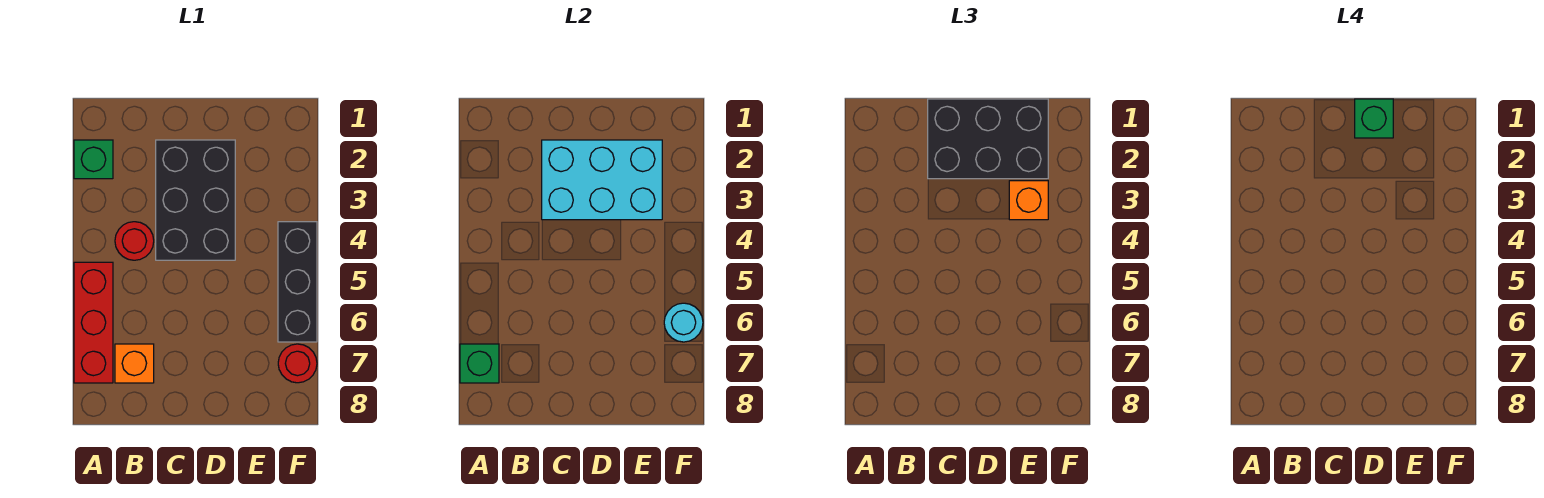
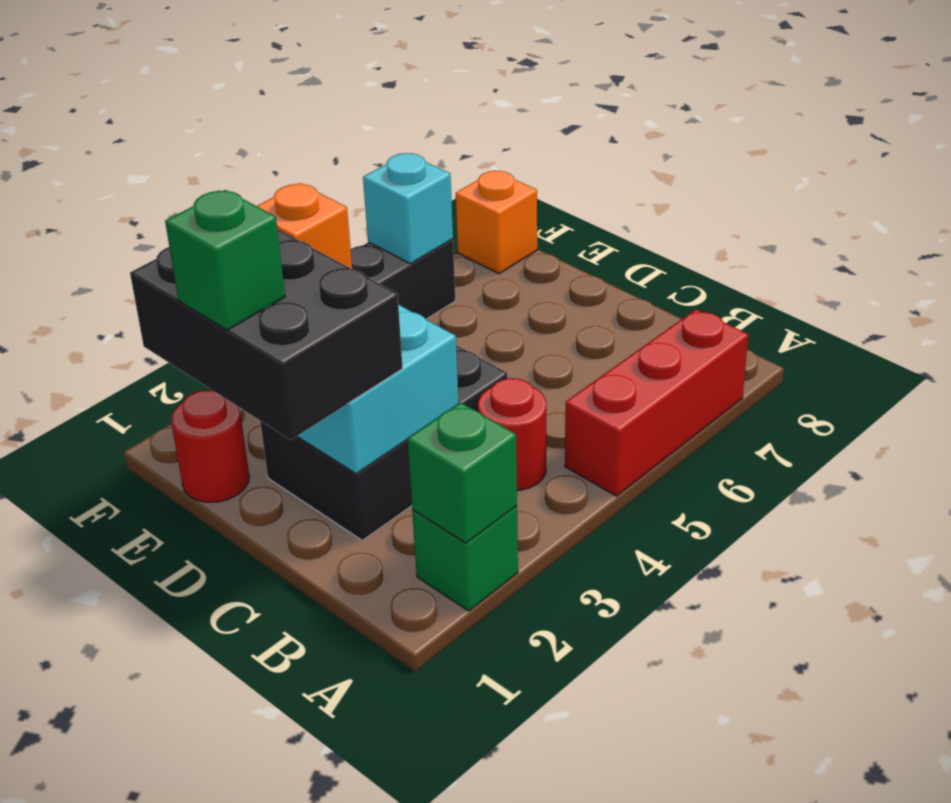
green 1x1 brick [460,344,499,383] -> green 1x1 brick moved to [408,403,517,543]
orange 1x1 brick [115,344,154,383] -> orange 1x1 brick moved to [456,171,537,274]
cyan 1x1 round brick [664,303,703,342] -> cyan 1x1 brick [363,153,453,264]
red 1x1 round brick [278,344,317,383] -> red 1x1 round brick moved to [171,390,249,502]

